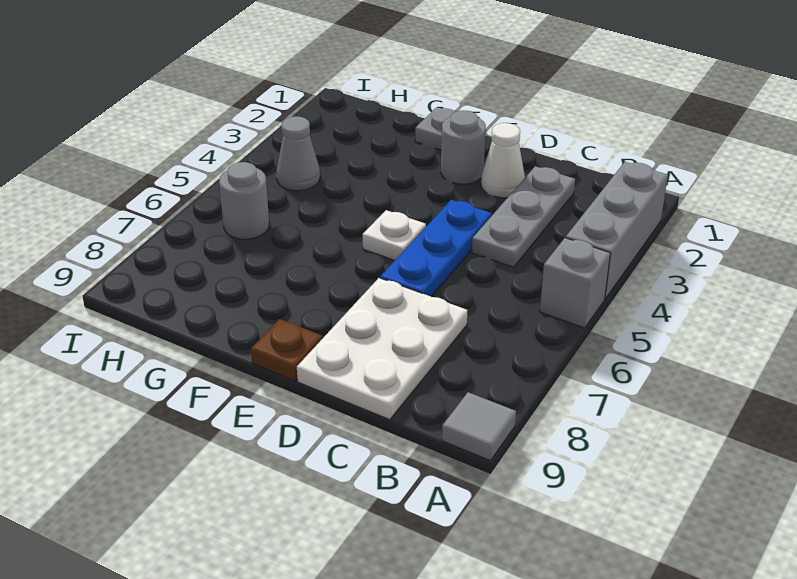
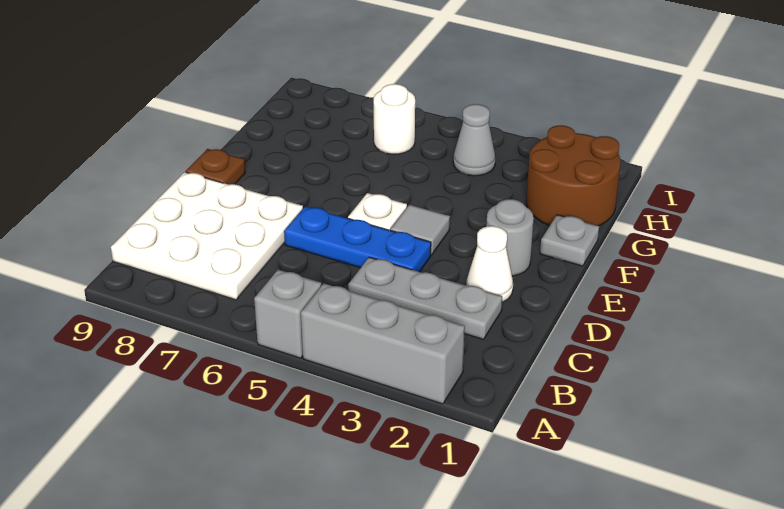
grey 1x1 tile [442,392,516,461] -> grey 1x1 tile moved to [390,205,450,255]
white 2x3 plate [297,278,467,420] -> white 3x3 plate [111,172,303,300]
none -> brown 2x2 round brick [526,125,621,226]
grey 1x1 round brick [219,162,269,239] -> white 1x1 round brick [374,84,415,154]

